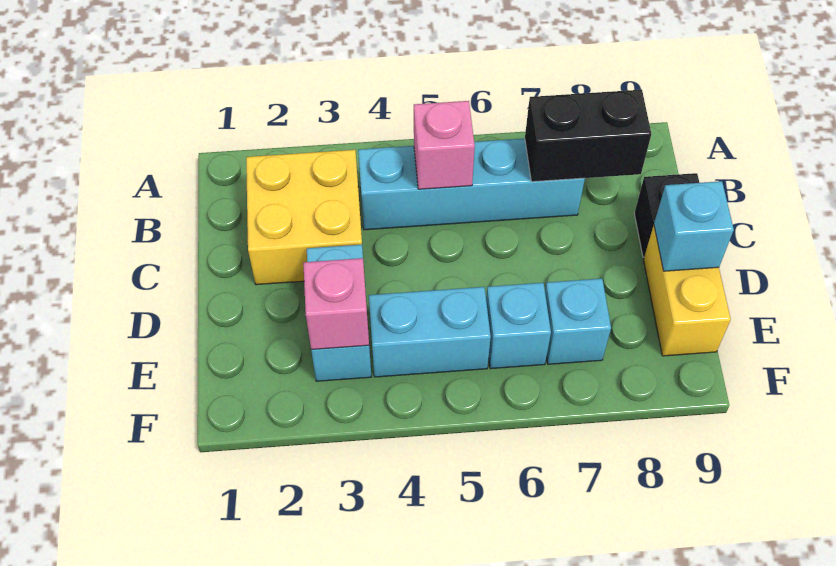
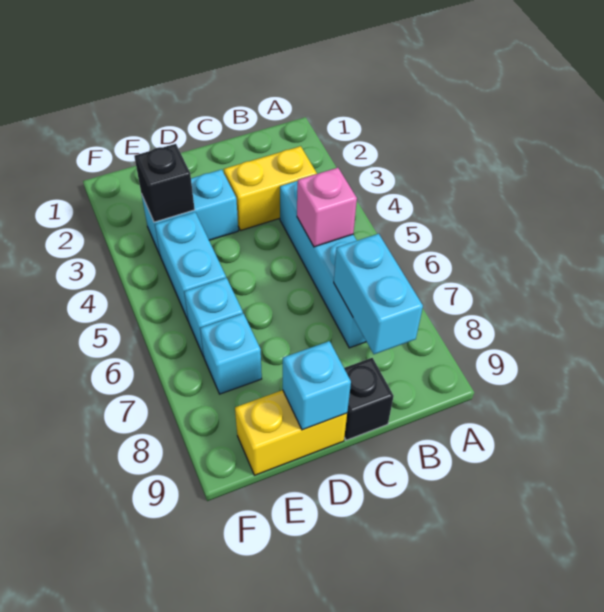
yellow 2x2 brick [246,150,362,285] -> yellow 1x2 brick [224,146,317,231]
black 1x2 brick [525,90,651,182] -> cyan 1x2 brick [334,234,423,354]
pink 1x1 brick [303,258,369,350] -> black 1x1 brick [134,144,195,222]

